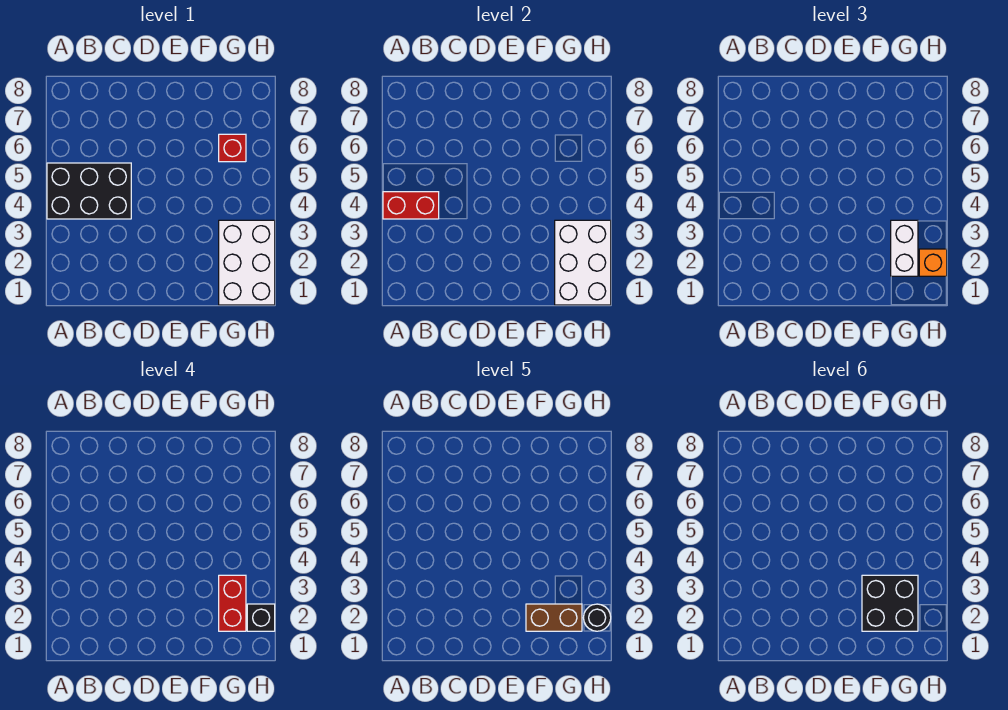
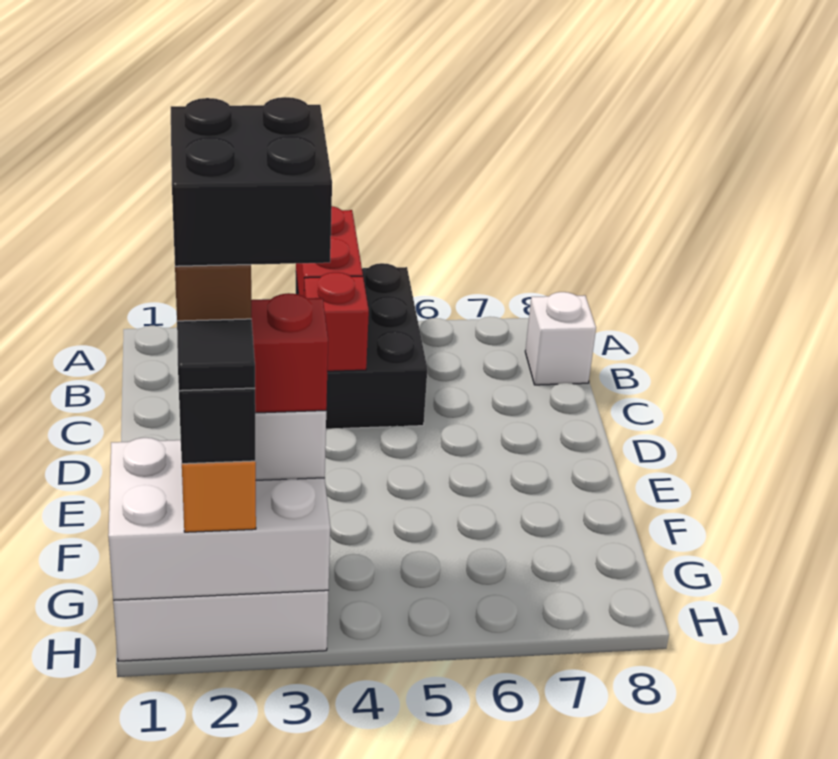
none -> white 1x1 brick [525,292,596,385]
red 1x1 brick [219,134,246,162] -> red 1x1 brick moved to [304,272,369,371]
black 1x1 round brick [584,604,611,631] -> black 1x1 tile [177,319,255,391]

